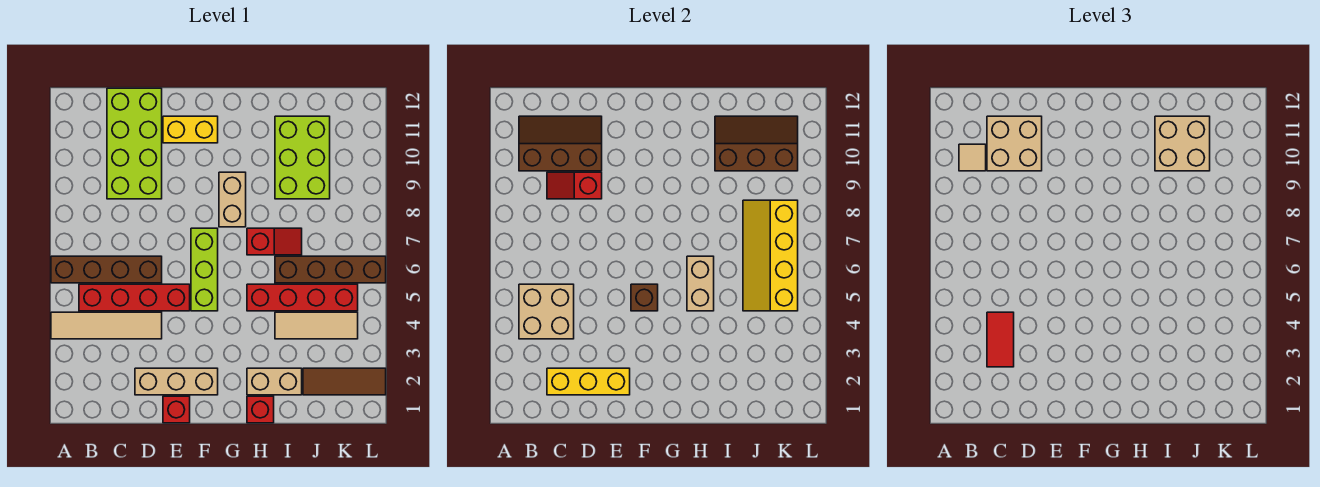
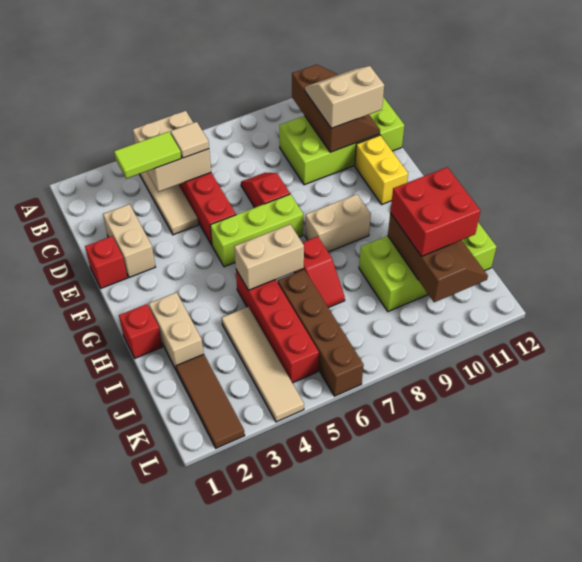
brown 1x4 brick [51,256,162,283] -> none
tan 1x1 tile [959,144,986,171] -> tan 1x1 tile moved to [171,122,209,158]
yellow 1x3 brick [547,368,630,395] -> none
red 1x2 tile [987,312,1014,367] -> lime 1x2 tile [114,132,181,179]
red 1x2 slope [547,172,602,199] -> red 1x2 slope moved to [241,172,290,208]
tan 2x2 brick [987,116,1042,171] -> tan 2x2 slope [305,66,384,128]
tan 1x3 brick [135,368,218,395] -> tan 1x2 brick [103,204,155,277]
brown 1x1 brick [631,284,658,311] -> none
tan 1x3 tile [275,312,358,339] -> tan 1x4 tile [222,307,304,422]
lime 2x3 brick [275,116,330,199] -> lime 2x4 brick [359,222,496,312]
tan 2x2 brick [1155,116,1210,171] -> red 2x2 brick [390,167,480,256]
yellow 2x4 slope [743,200,798,311] -> none

